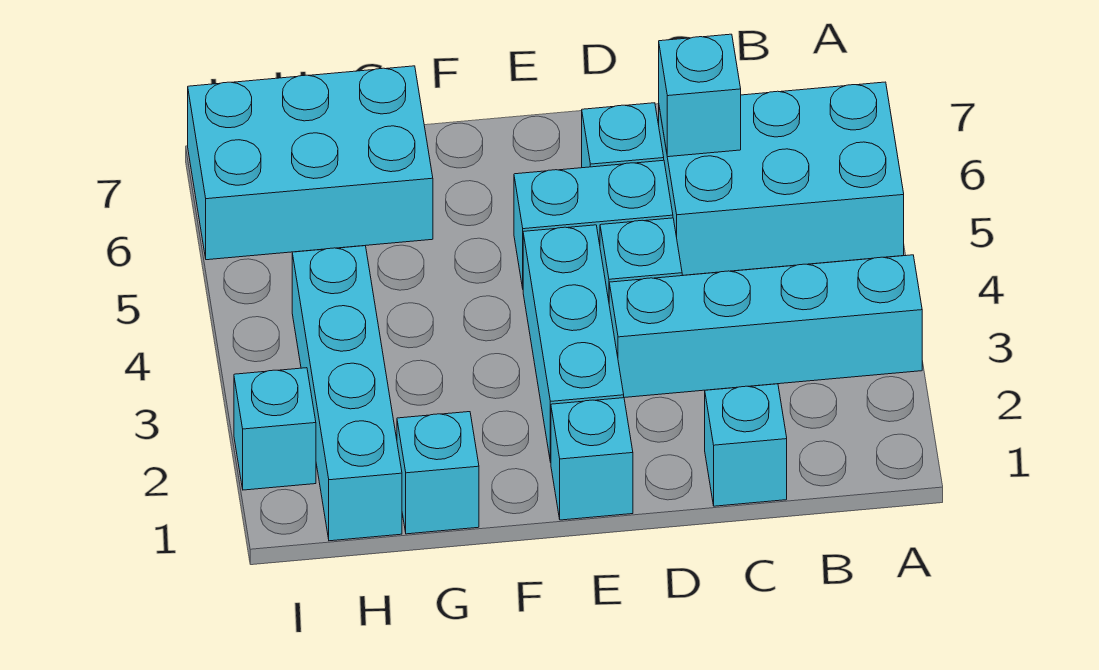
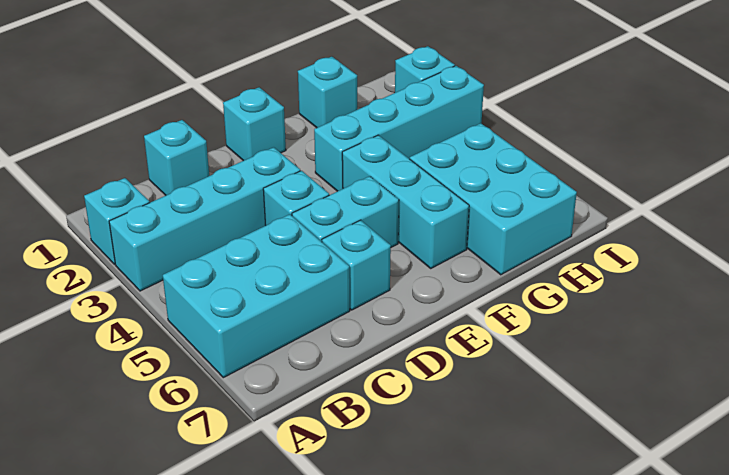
cyan 1x1 brick [659,34,741,157] -> cyan 1x1 brick moved to [84,178,150,265]
cyan 1x3 brick [523,225,624,462] -> cyan 1x3 brick moved to [342,135,469,268]
cyan 2x3 brick [188,66,433,260] -> cyan 2x3 brick turned to [410,123,577,275]
cyan 1x4 brick [292,246,402,541] -> cyan 1x4 brick turned to [314,66,484,191]

